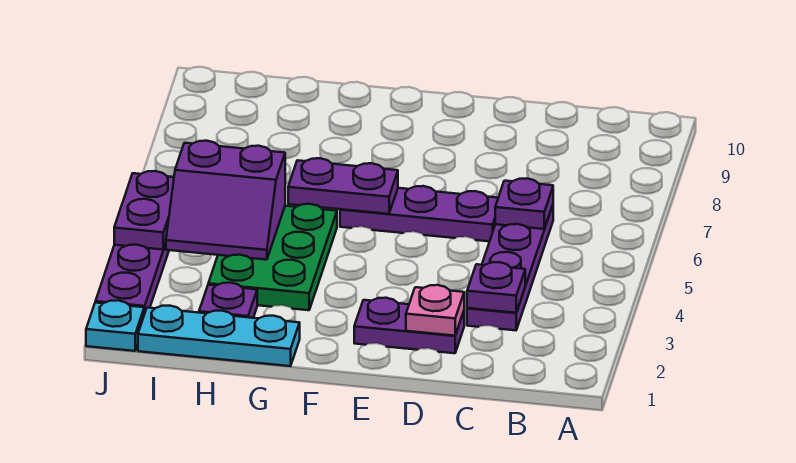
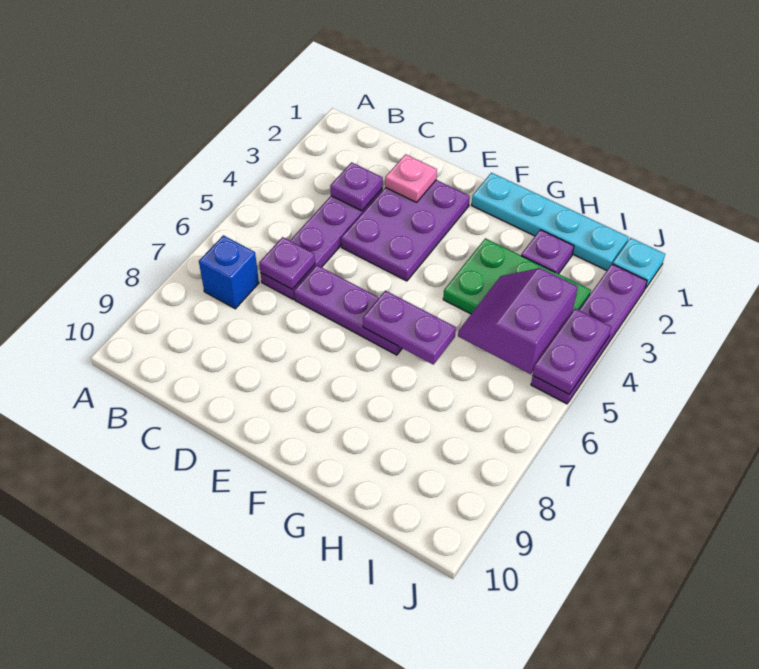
none -> blue 1x1 brick [199,235,259,309]
purple 1x2 plate [354,298,464,353] -> purple 2x3 plate [341,180,470,281]
cyan 1x3 plate [138,306,300,366] -> cyan 1x4 plate [472,173,629,270]
green 2x3 plate [208,204,337,310] -> green 2x3 plate turned to [443,238,591,314]
purple 2x2 slope [166,141,285,260] -> purple 2x2 slope turned to [458,268,578,374]

